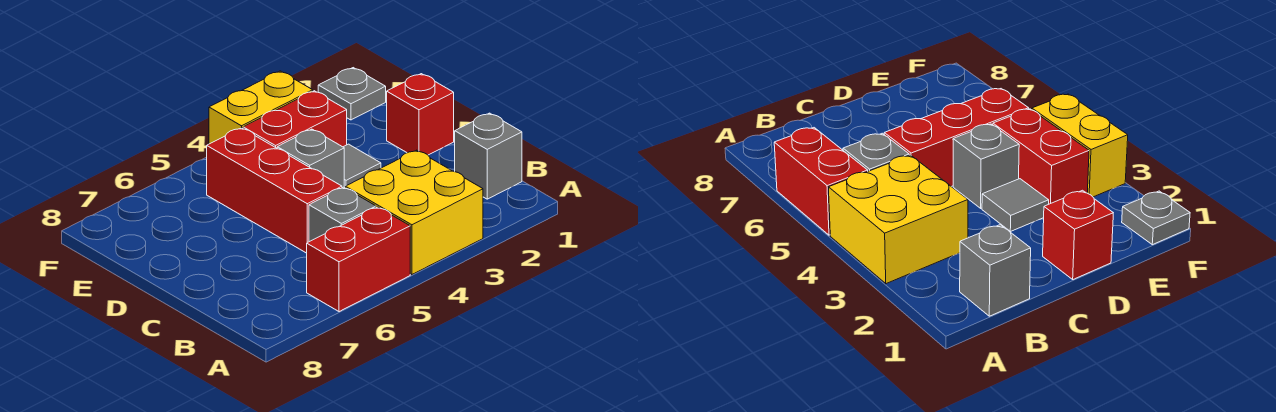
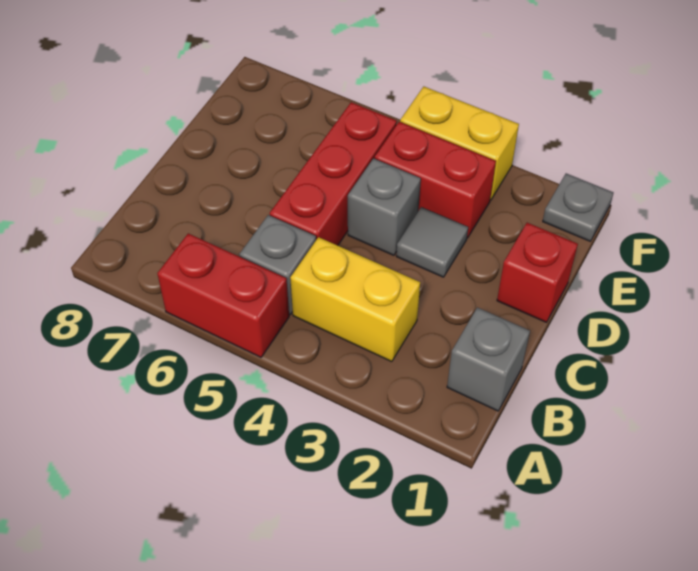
yellow 2x2 brick [345,150,483,274] -> yellow 1x2 brick [290,237,420,362]

